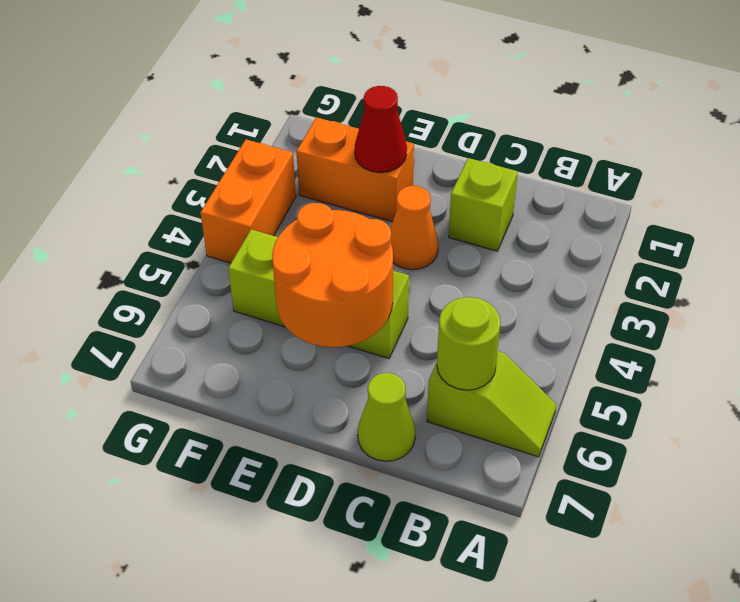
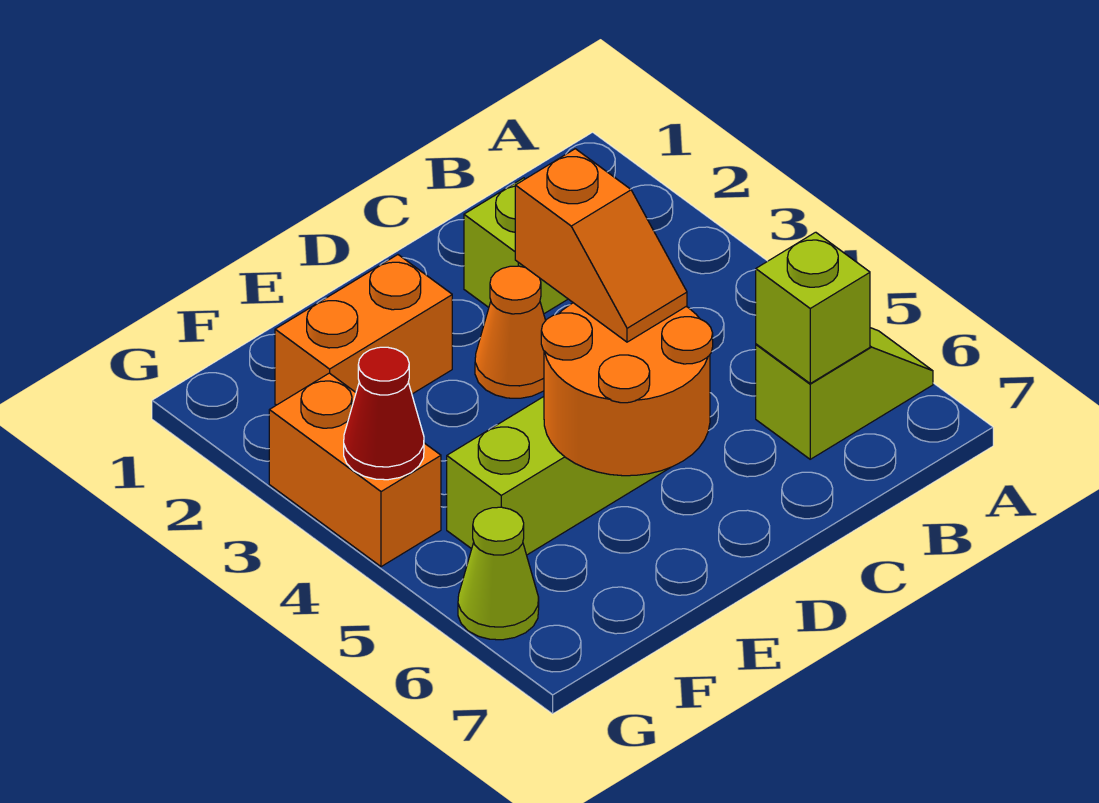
lime 1x1 round brick [437,297,501,390] -> lime 1x1 brick [756,232,870,383]
lime 1x1 cone [358,373,415,461] -> lime 1x1 cone moved to [458,507,539,640]
none -> orange 1x2 slope [515,149,687,342]
red 1x1 cone [355,86,407,173] -> red 1x1 cone moved to [344,347,424,480]

